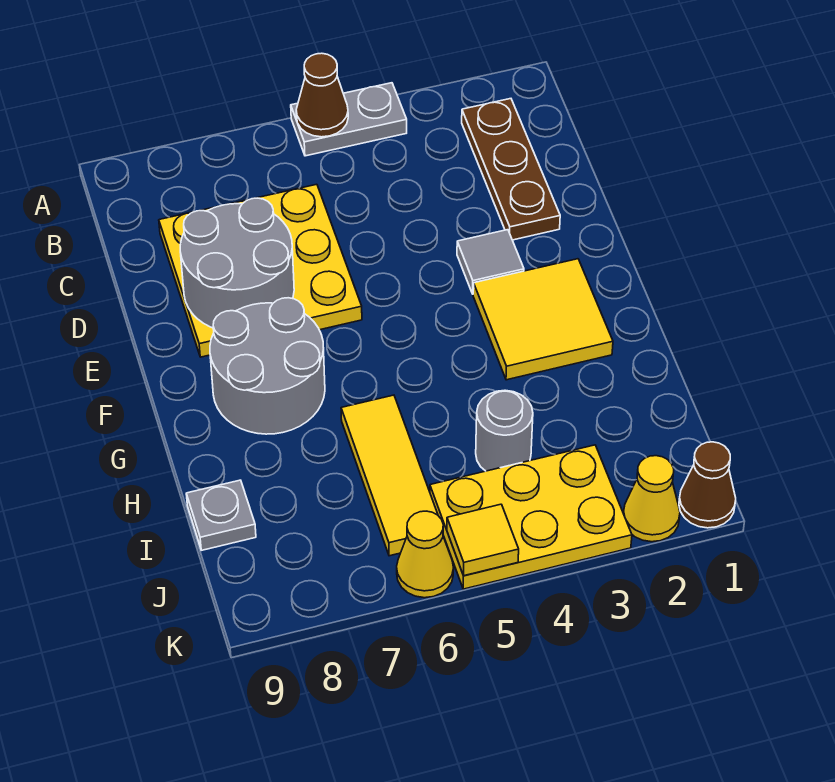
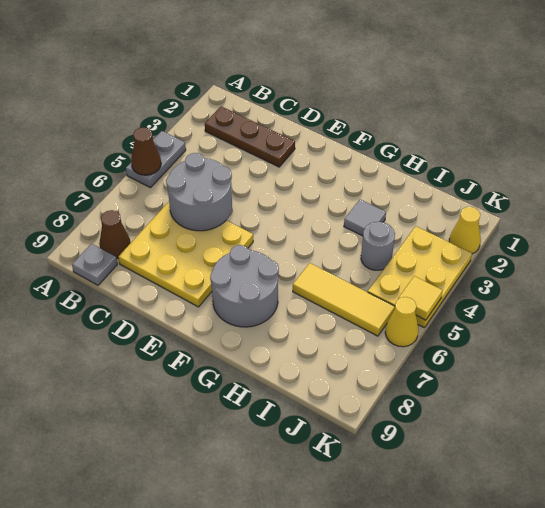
grey 2x2 round brick [180,198,294,328] -> grey 2x2 round brick moved to [166,153,232,231]
grey 1x1 tile [457,230,524,294] -> grey 1x1 tile moved to [344,200,386,236]
yellow 2x2 tile [473,259,613,380] -> none
grey 1x1 plate [186,480,256,550] -> grey 1x1 plate moved to [72,244,117,285]
brown 1x1 cone [679,442,736,528] -> brown 1x1 cone moved to [99,210,130,259]

